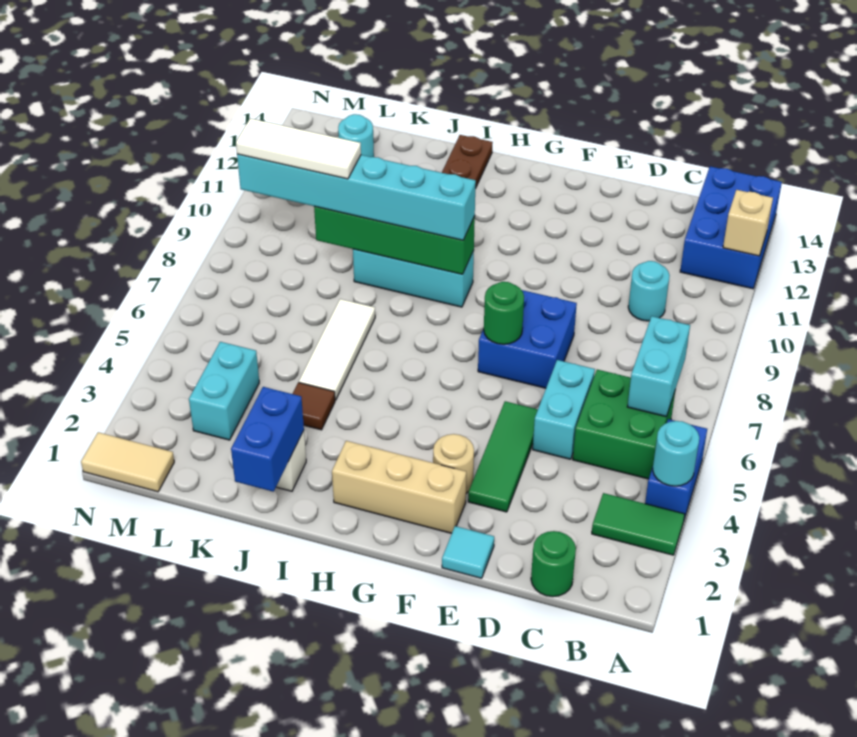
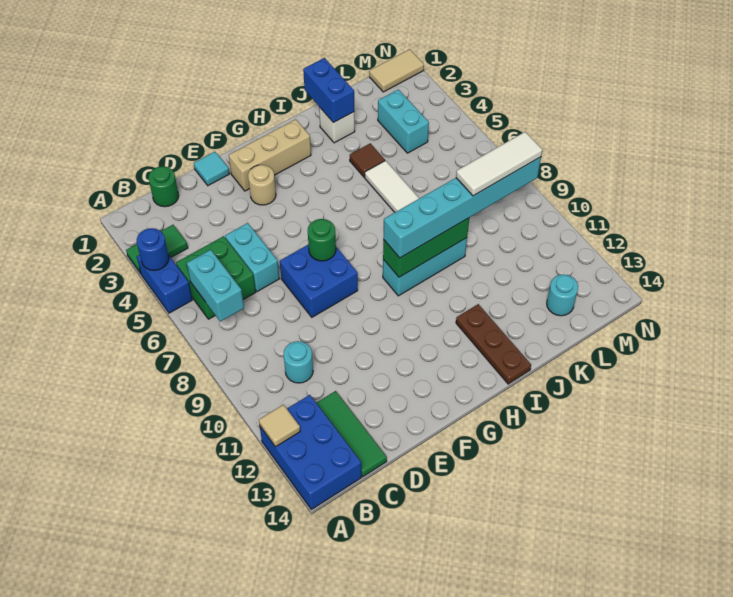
cyan 1x1 round brick [653,421,699,486] -> blue 1x1 round brick [137,228,169,270]
tan 1x1 brick [723,190,773,256] -> tan 1x1 tile [259,405,300,447]
green 1x3 tile [468,401,538,512] -> green 1x3 tile moved to [316,391,387,477]
green 1x4 brick [314,206,475,274] -> green 1x3 brick [383,218,469,277]

